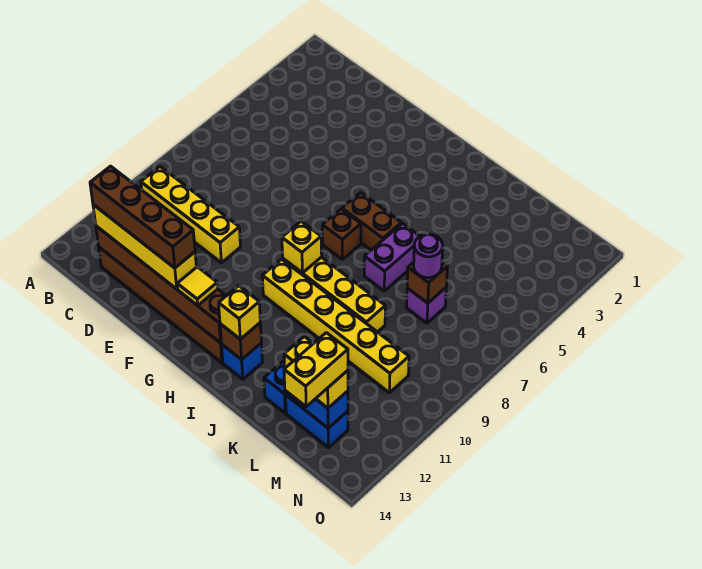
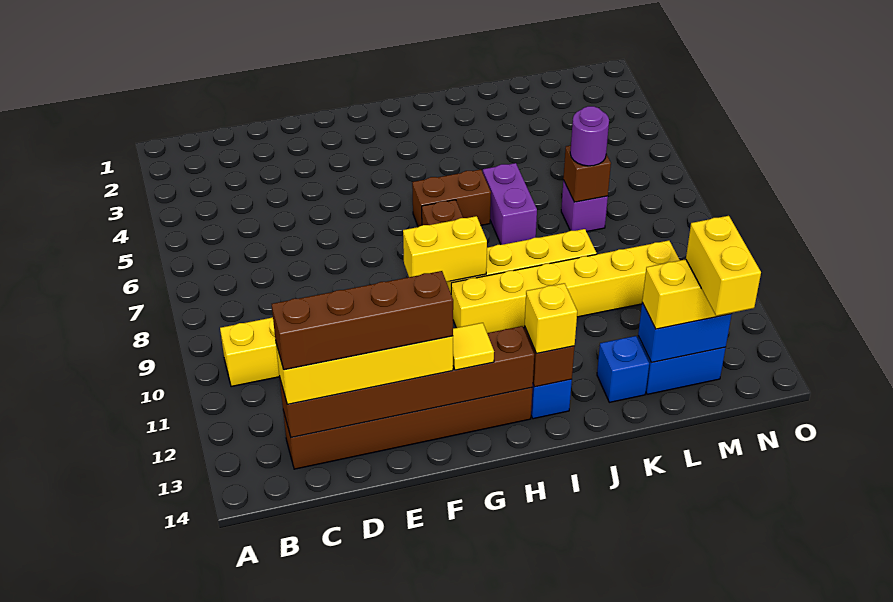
yellow 1x1 brick [282,221,322,273] -> yellow 1x2 brick [403,216,487,282]

